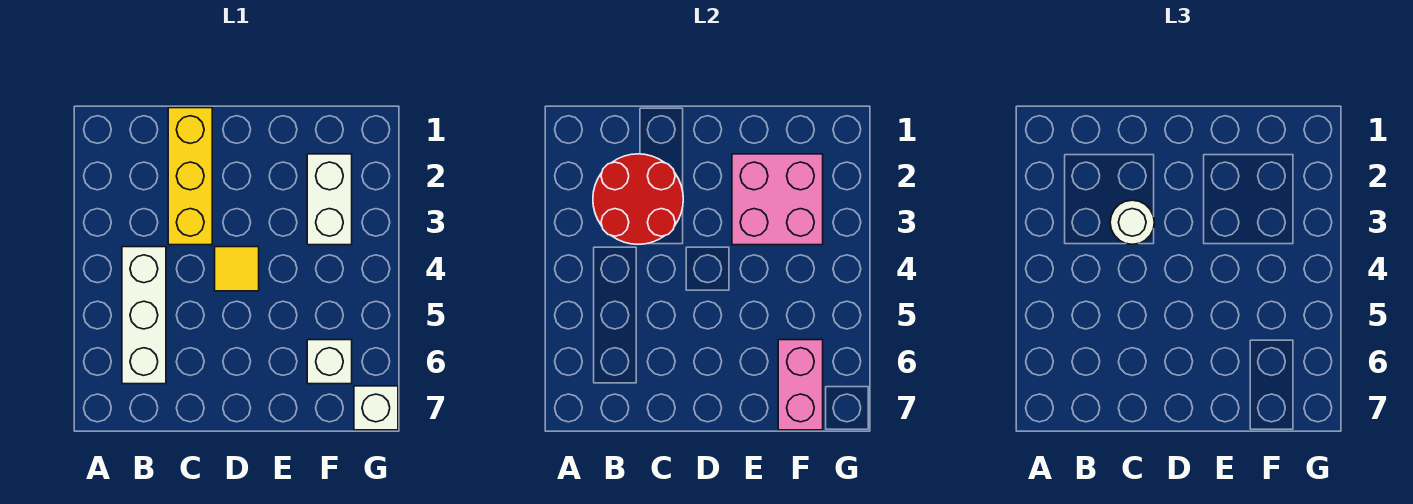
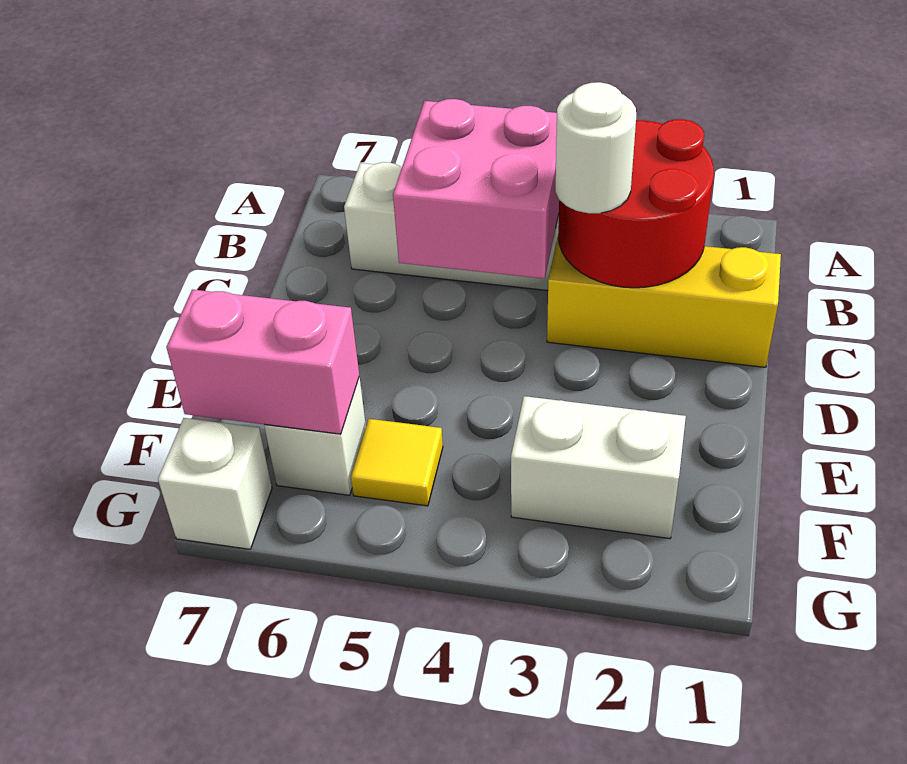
yellow 1x1 tile [215,247,259,291] -> yellow 1x1 tile moved to [351,419,443,506]
pink 2x2 brick [732,154,823,245] -> pink 2x2 brick moved to [393,99,559,279]

